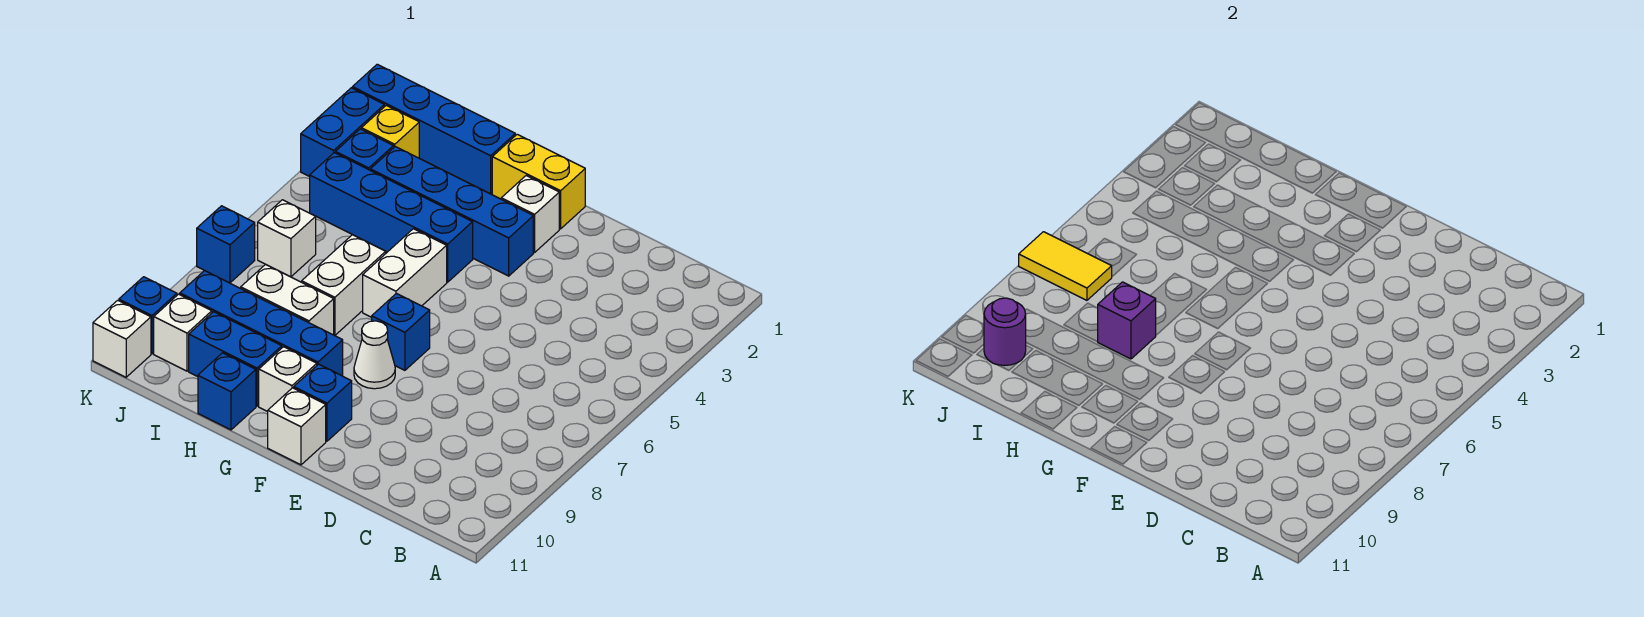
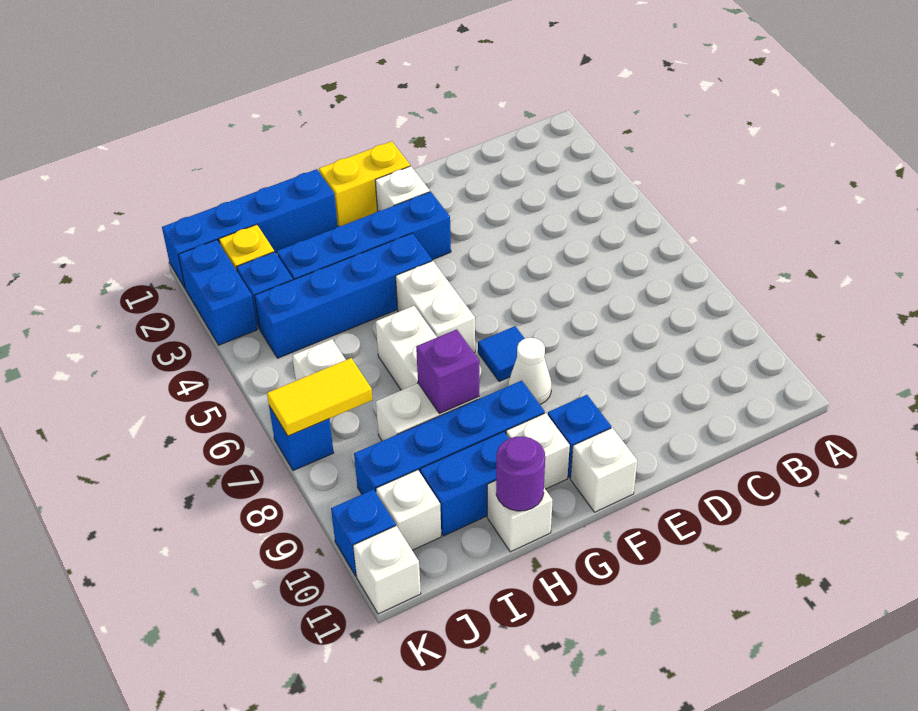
blue 1x1 brick [372,293,430,370] -> blue 1x1 tile [478,326,525,382]
blue 1x1 brick [198,353,256,430] -> white 1x1 brick [487,481,552,552]
purple 1x1 round brick [984,298,1026,366] -> purple 1x1 round brick moved to [496,436,545,511]

